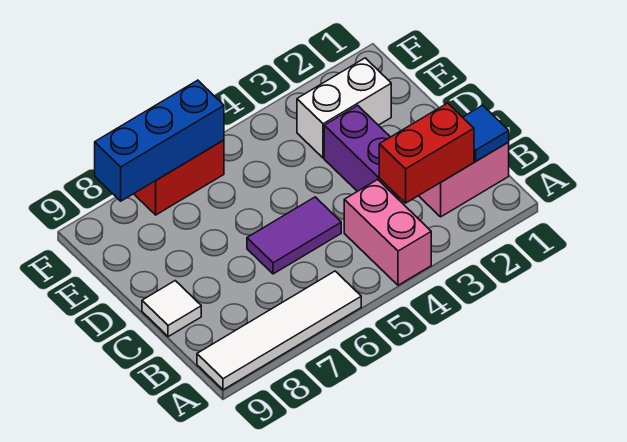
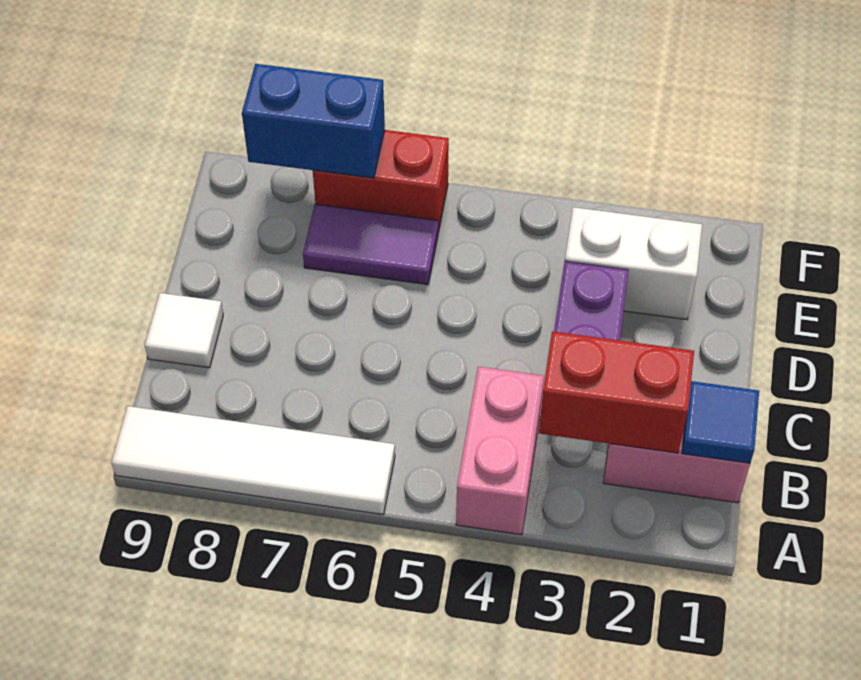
purple 1x2 tile [247,197,341,274] -> purple 1x2 tile moved to [303,204,438,285]
blue 1x3 brick [95,80,224,201] -> blue 1x2 brick [242,64,385,178]

